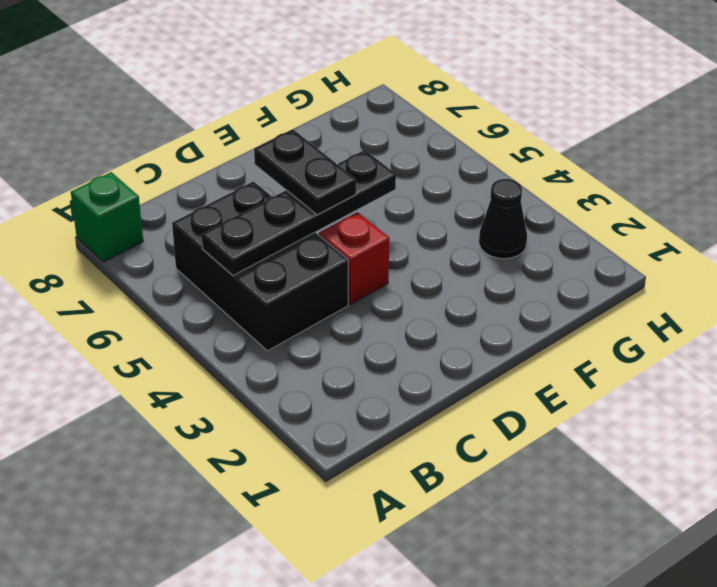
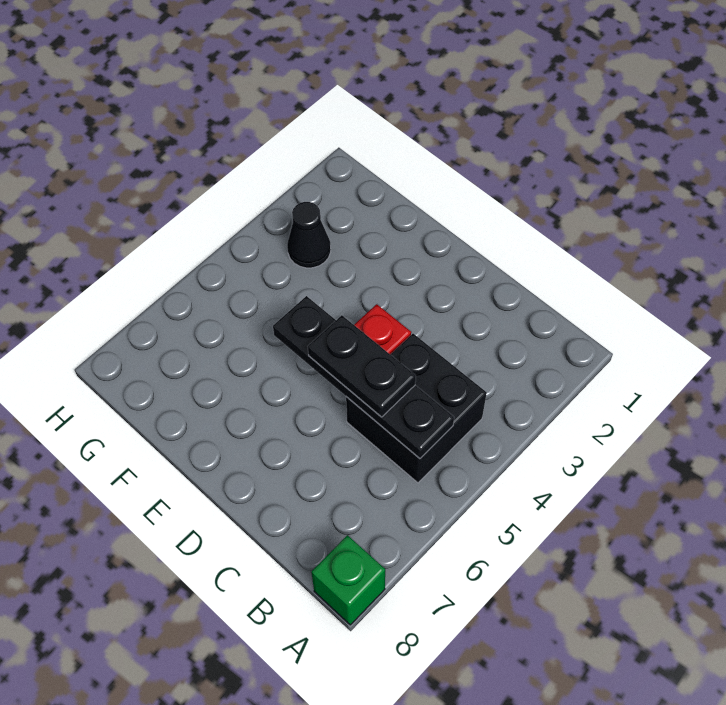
black 2x3 brick [172,182,348,351] -> black 2x2 brick [346,334,487,483]
black 1x2 plate [254,129,356,215] -> black 1x2 plate turned to [308,315,416,417]

